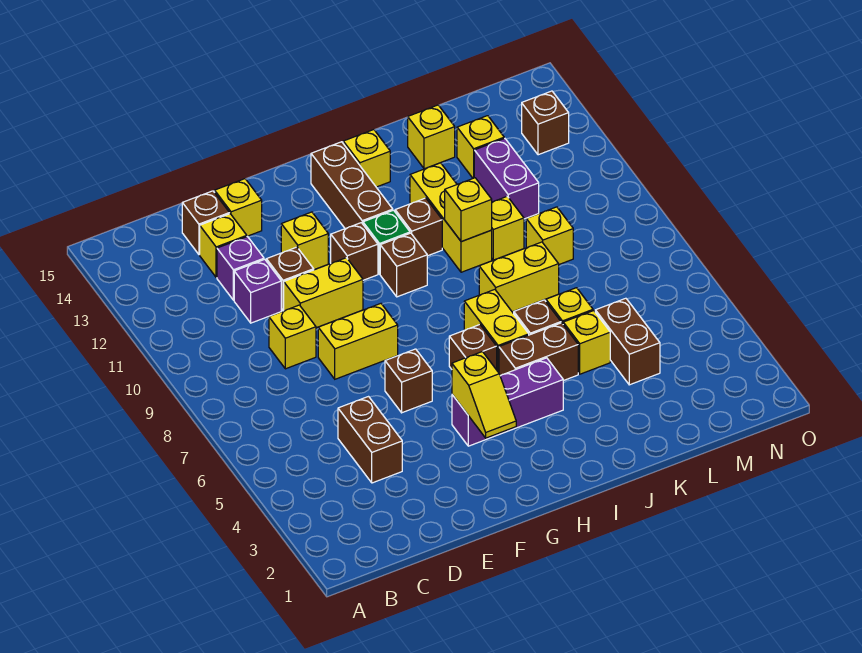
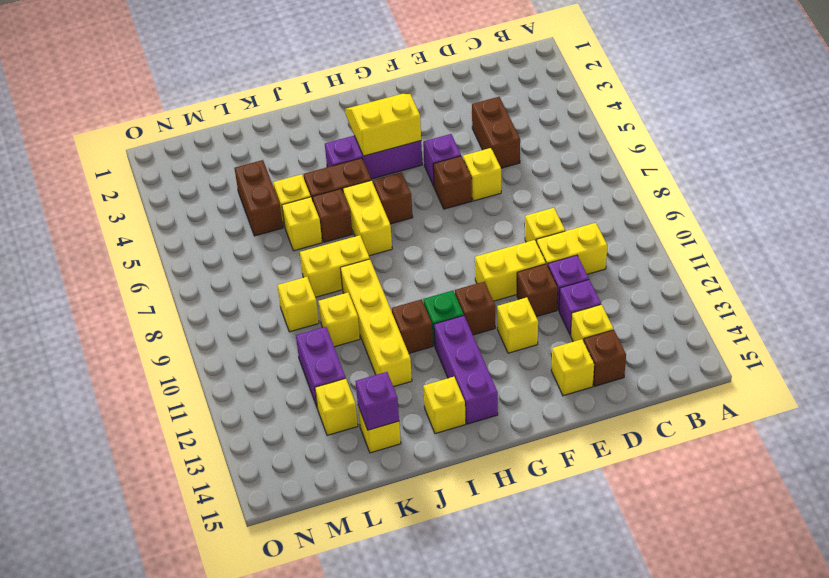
yellow 1x2 brick [318,304,398,379] -> yellow 1x2 brick moved to [537,223,607,274]
none -> purple 1x1 brick [423,134,461,186]
yellow 1x2 slope [452,352,516,438] -> yellow 2x2 slope [345,94,421,156]
brown 1x1 brick [380,233,427,297] -> none
brown 1x3 brick [311,142,393,229] -> purple 1x3 brick [434,316,498,424]
yellow 1x3 brick [410,163,492,272] -> yellow 1x4 brick [340,259,412,387]
yellow 1x1 brick [445,178,492,242] -> yellow 1x1 brick moved to [463,148,501,201]
none -> purple 1x1 brick [355,372,399,430]
brown 1x1 brick [522,91,569,155] -> none

